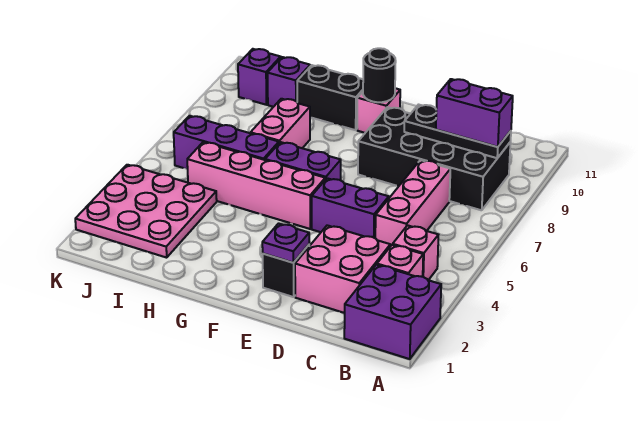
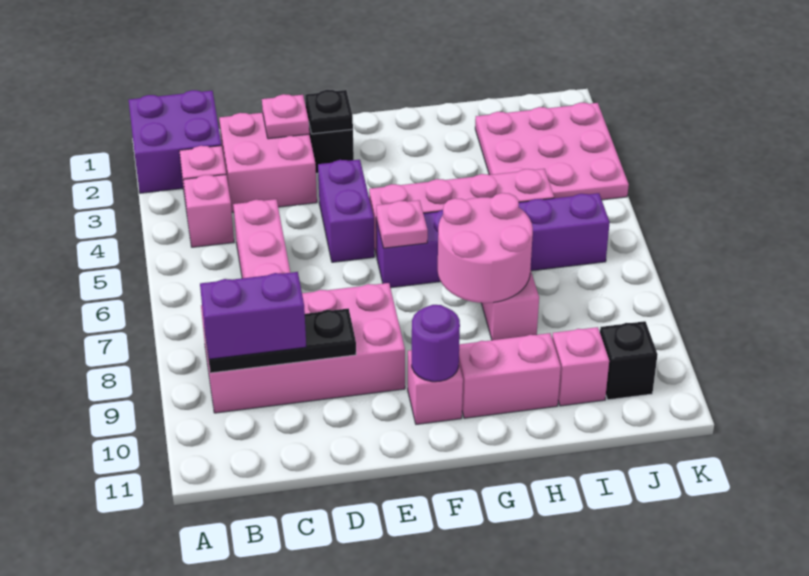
black 2x4 brick [358,107,511,210] -> pink 2x4 brick [201,283,405,413]
none -> pink 1x1 plate [262,94,309,139]
purple 1x2 brick [312,178,389,238] -> purple 1x2 brick turned to [318,160,374,262]
purple 1x1 plate [262,223,309,263] -> black 1x1 plate [305,90,353,134]
none -> pink 1x1 plate [376,200,428,248]
black 1x1 round brick [363,48,396,102] -> purple 1x1 round brick [412,305,460,382]
none -> pink 2x2 round brick [438,193,533,303]
black 1x2 brick [297,65,363,130] -> pink 1x2 brick [459,333,561,418]
purple 1x1 brick [268,57,310,107] -> pink 1x1 brick [552,327,609,406]
purple 1x1 brick [238,49,281,105] -> black 1x1 brick [600,321,658,400]

